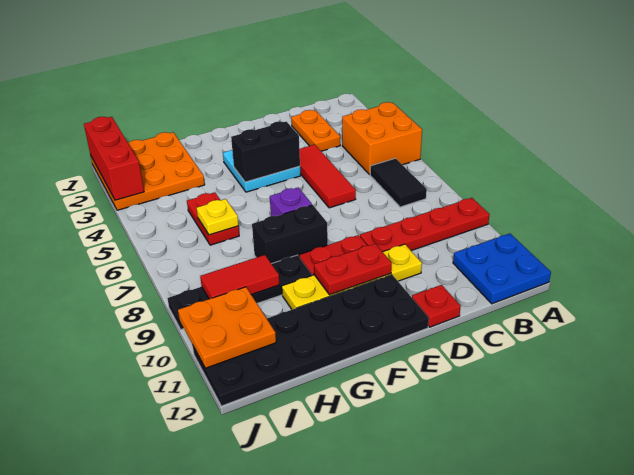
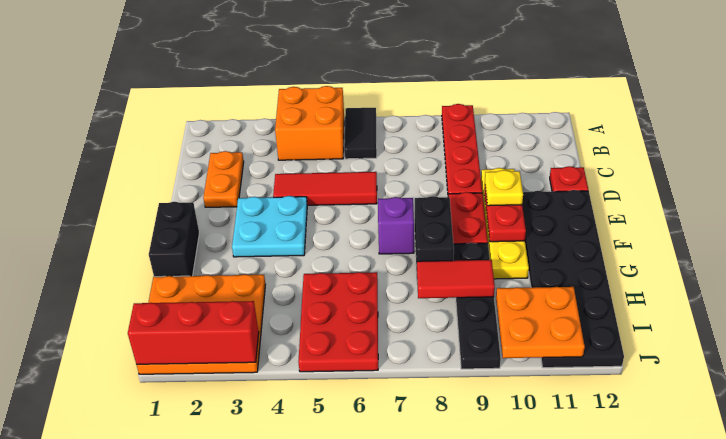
blue 2x2 plate [453,233,551,304] -> none
black 1x2 tile [370,158,427,207] -> black 1x2 tile turned to [344,108,377,159]
orange 1x2 plate [291,110,340,151] -> orange 1x2 plate turned to [203,151,244,207]
black 1x2 brick [231,121,300,182] -> black 1x2 brick moved to [149,202,199,277]
red 1x2 plate [187,192,239,245] -> red 2x3 plate [298,272,378,372]
yellow 1x1 plate [197,199,238,235] -> yellow 1x1 plate moved to [485,170,523,206]
red 1x2 tile [200,255,280,299] -> red 1x2 tile turned to [417,260,495,298]

